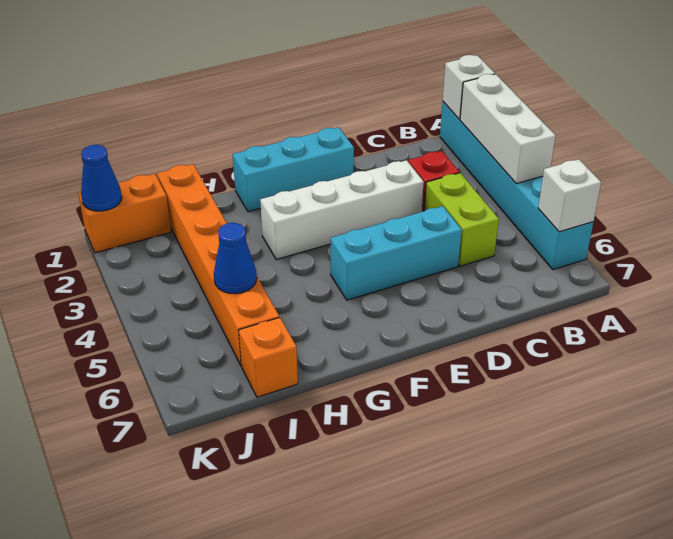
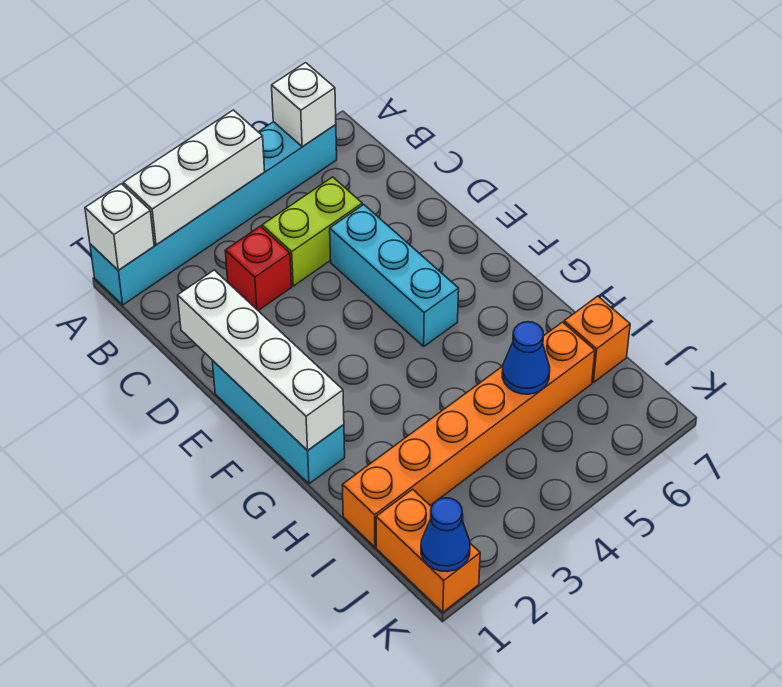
white 1x4 brick [260,160,424,260] -> white 1x4 brick moved to [178,270,344,451]

